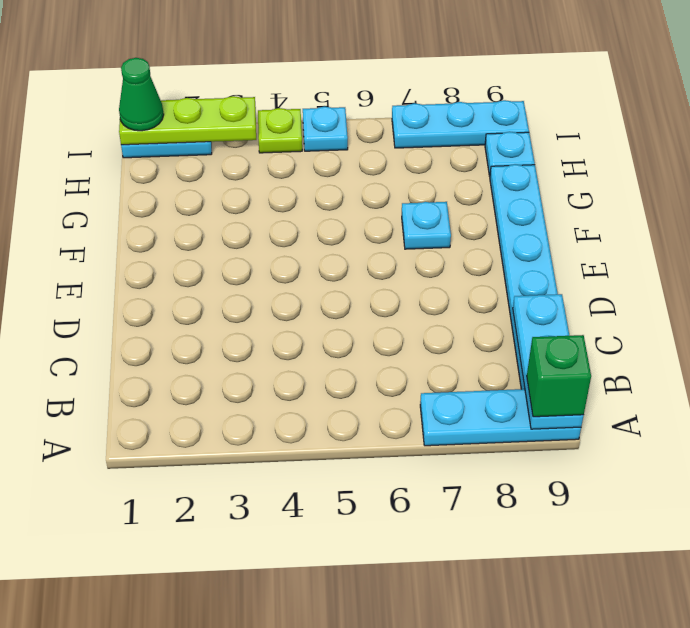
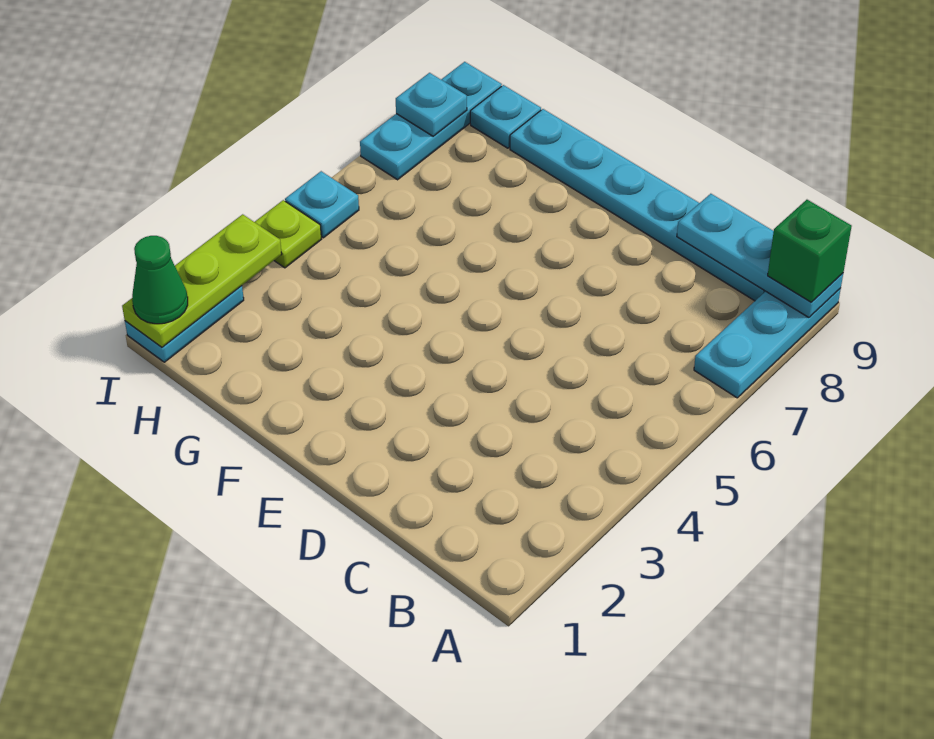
cyan 1x1 plate [402,202,451,249] -> cyan 1x1 plate moved to [396,73,467,136]

